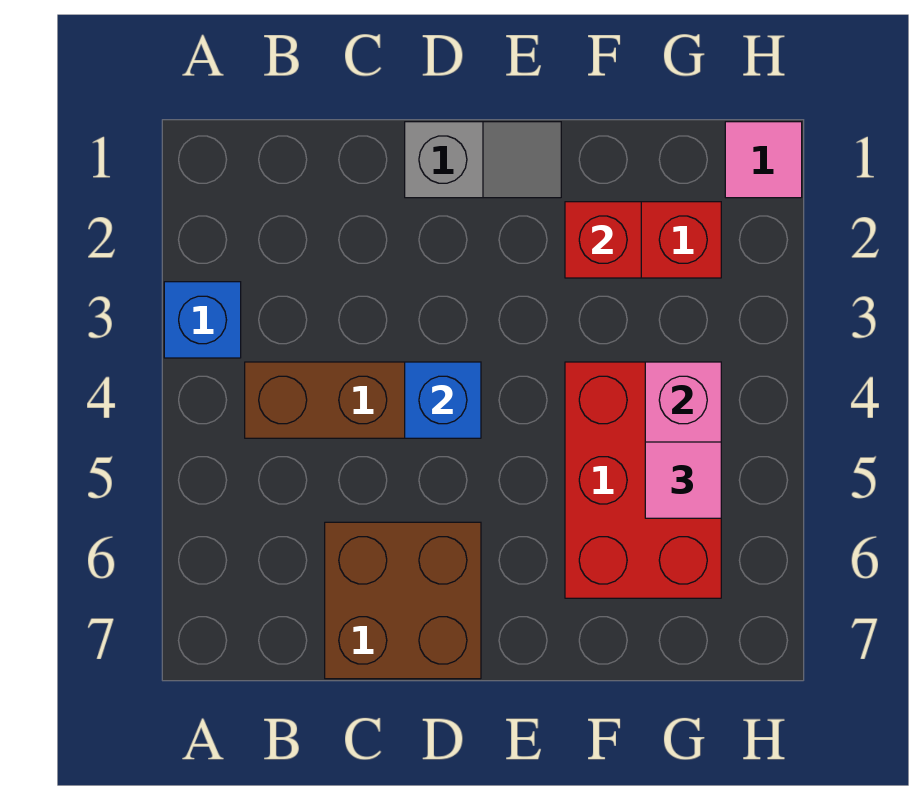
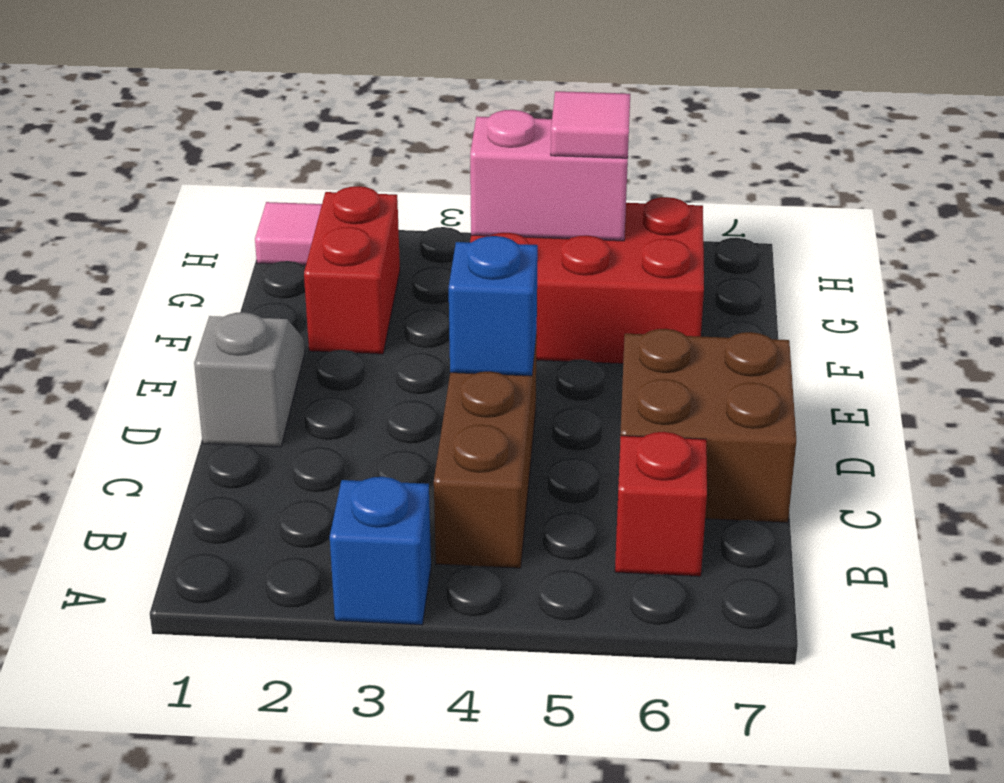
red 1x1 brick [565,202,641,278] -> red 1x1 brick moved to [615,432,707,576]

